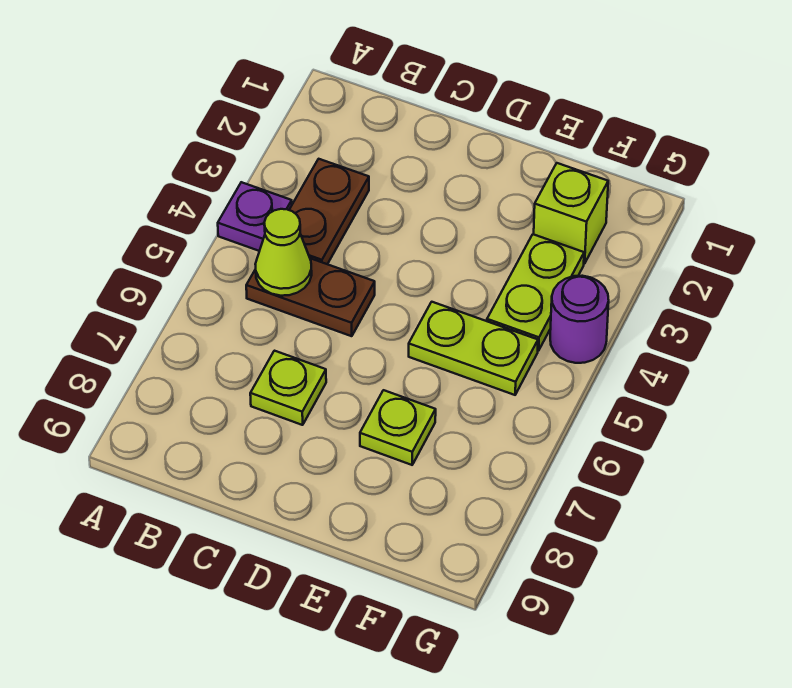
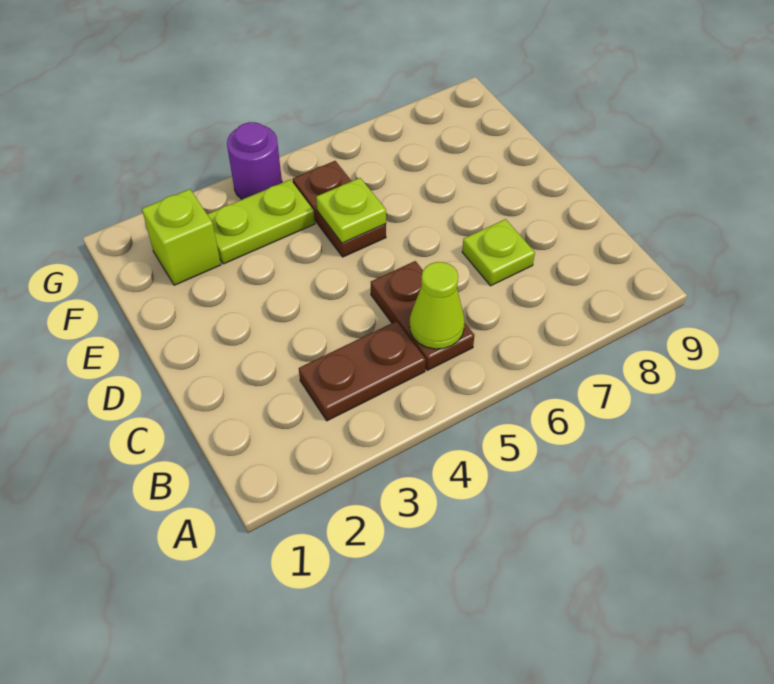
purple 1x1 plate [218,182,292,251] -> none
lime 1x2 plate [409,302,538,395] -> brown 1x2 plate [293,161,386,257]
lime 1x1 plate [360,390,436,465] -> lime 1x1 plate moved to [316,178,386,243]

